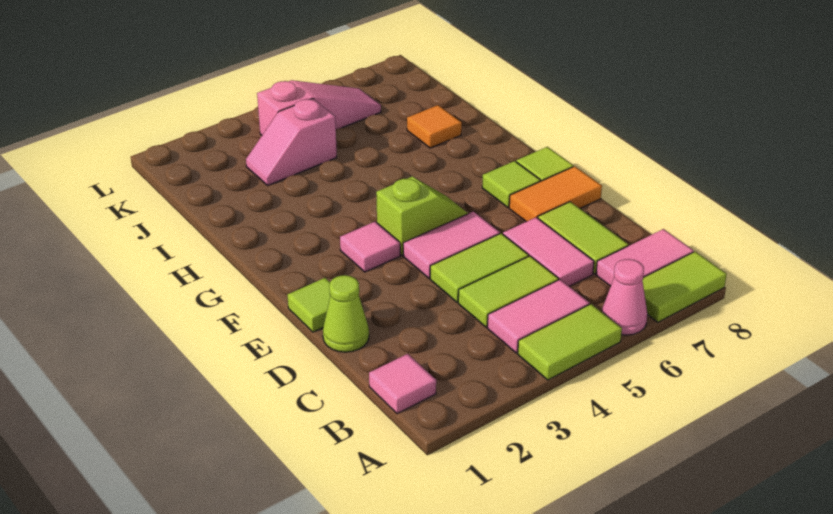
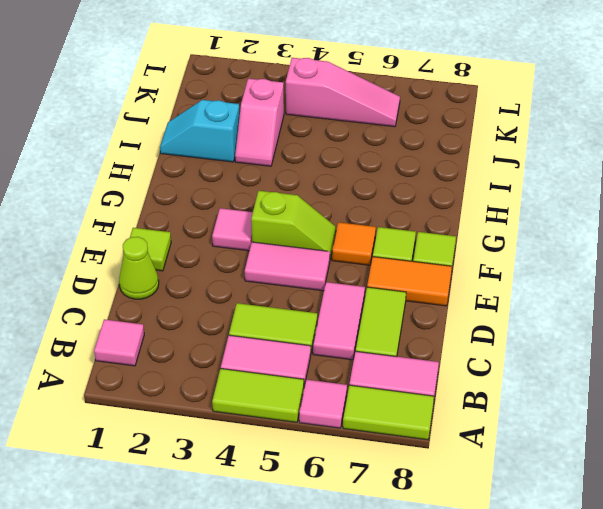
pink 1x1 cone [602,259,647,335] -> pink 1x1 tile [299,380,347,428]
lime 1x2 tile [430,233,529,302] -> none
none -> cyan 1x2 slope [160,100,240,162]
orange 1x1 tile [407,105,462,148] -> orange 1x1 tile moved to [332,222,376,265]
pink 1x2 slope [246,99,337,185] -> pink 1x2 slope turned to [235,79,284,166]

